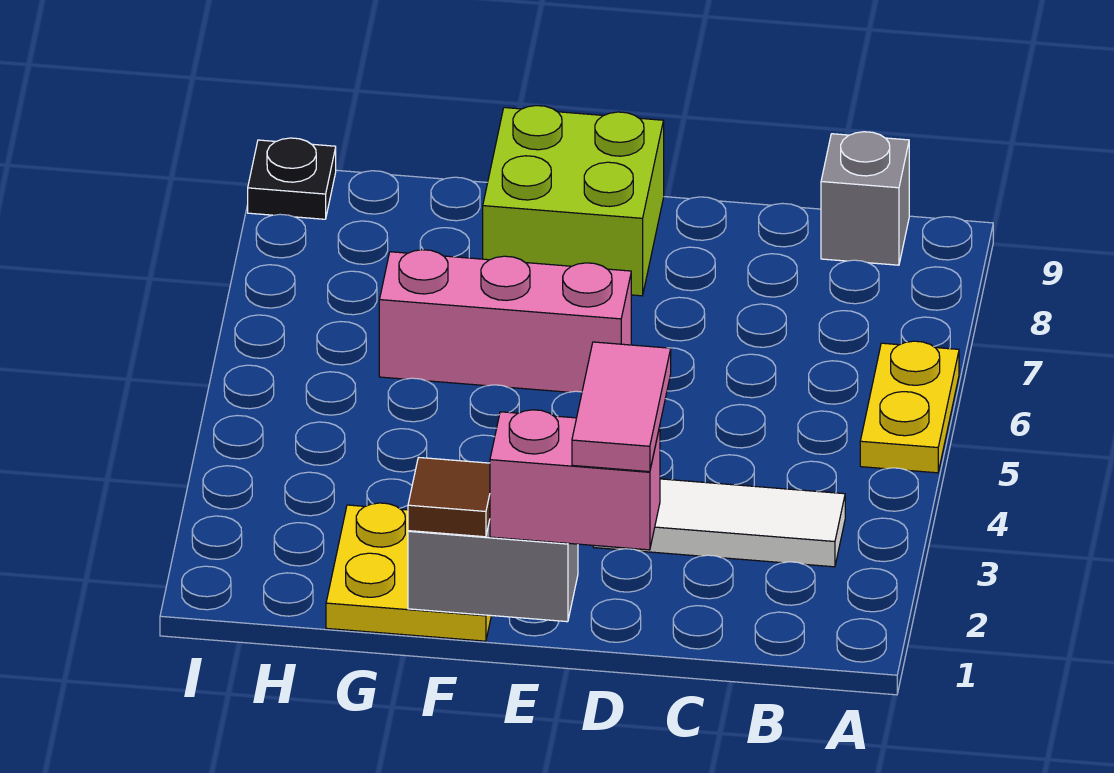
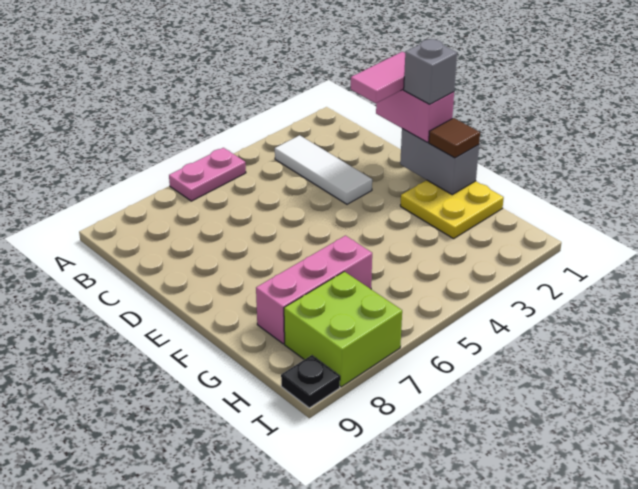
yellow 1x2 plate [860,341,959,473] -> pink 1x2 plate [169,148,246,201]
grey 1x1 brick [821,132,909,265] -> grey 1x1 brick moved to [404,39,457,104]
pink 1x3 brick [379,250,631,392] -> pink 1x3 brick turned to [256,236,372,344]
lime 2x2 brick [483,106,664,296] -> lime 2x2 brick moved to [284,272,402,387]

